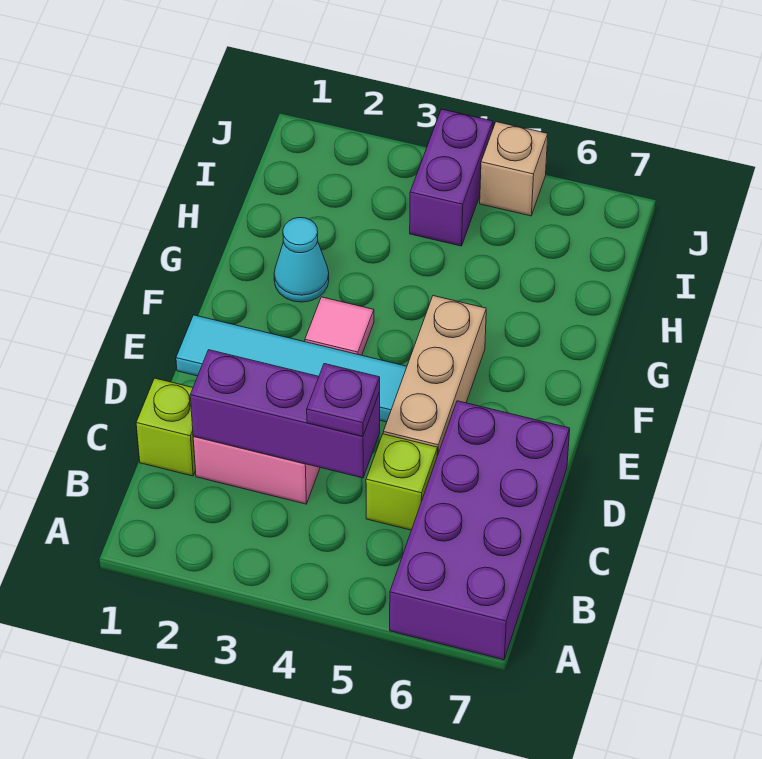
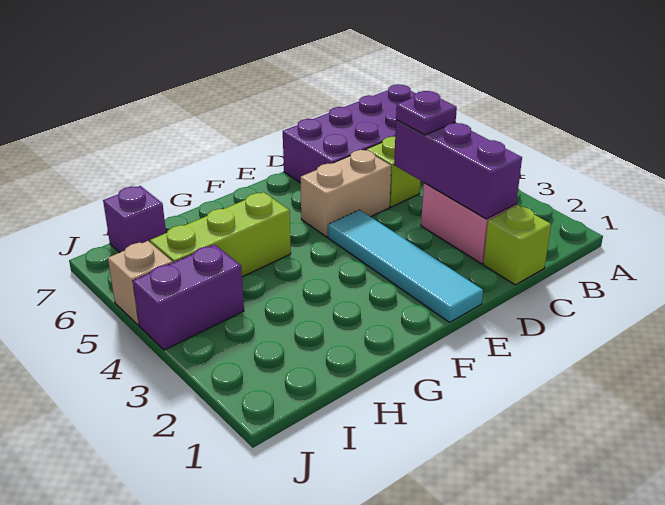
tan 1x3 brick [383,296,486,456] -> tan 1x2 brick [301,150,391,237]
pink 1x1 tile [305,297,374,355] -> none
cyan 1x1 cone [274,218,329,302] -> none
none -> lime 1x3 brick [150,192,291,277]
none -> purple 1x1 brick [103,186,166,252]

